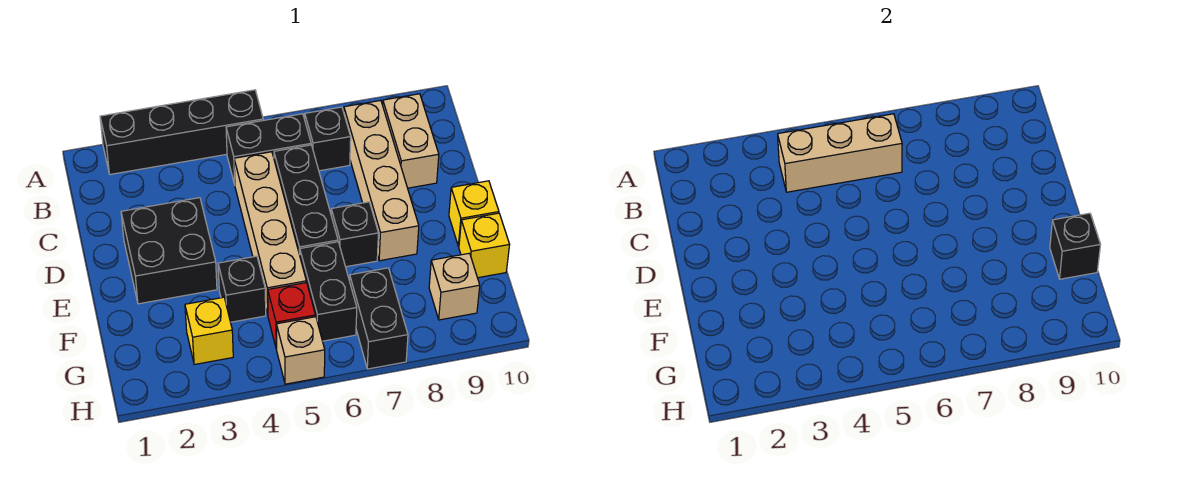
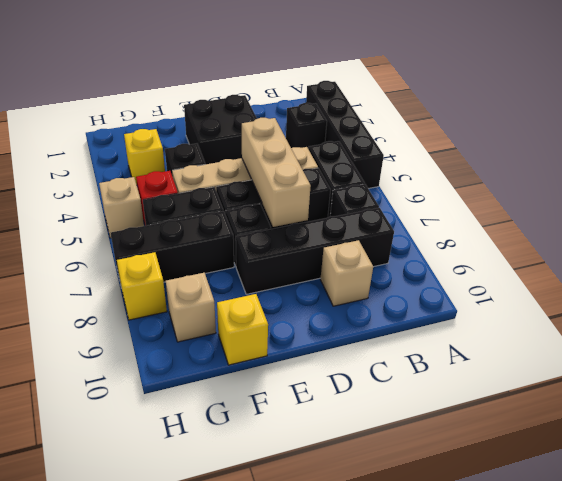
tan 1x3 brick [778,114,902,192] -> tan 1x3 brick moved to [242,118,311,227]
tan 1x4 brick [344,100,419,261] -> black 1x4 brick [236,208,394,294]
tan 1x2 brick [383,94,439,188] -> tan 1x1 brick [320,240,373,306]
yellow 1x1 brick [449,181,499,246] -> yellow 1x1 brick moved to [117,252,167,320]
black 1x1 brick [1050,213,1101,279] -> black 1x1 brick moved to [286,103,327,148]
black 1x2 brick [350,268,408,369] -> black 1x3 brick [111,211,234,284]

